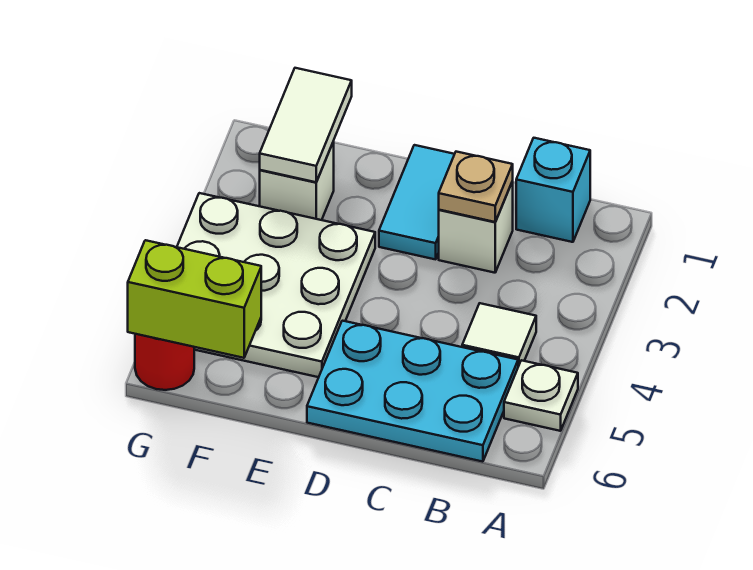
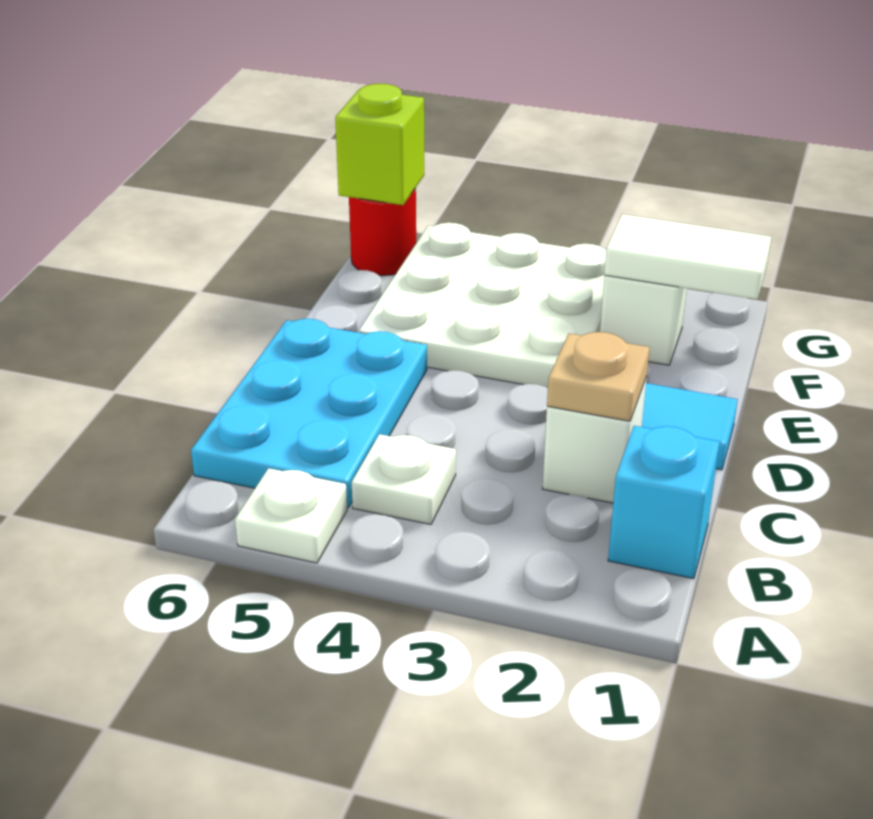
white 1x1 tile [462,303,536,366] -> white 1x1 plate [352,434,456,524]
lime 1x2 brick [128,240,261,358] -> lime 1x1 brick [335,84,425,205]

